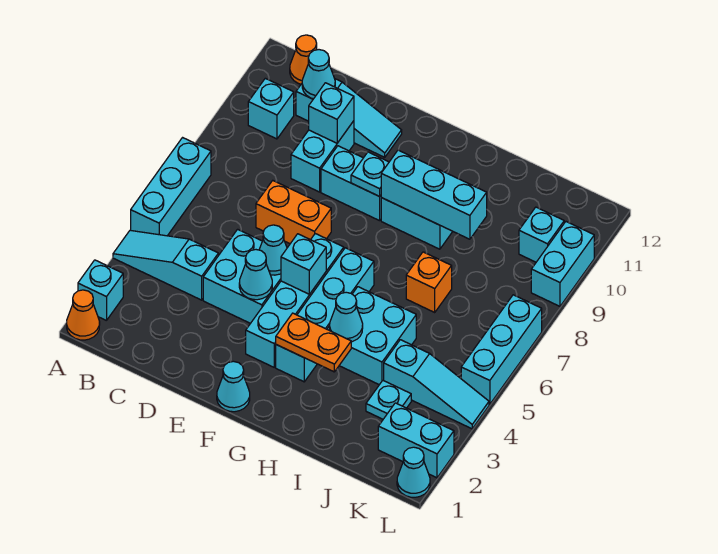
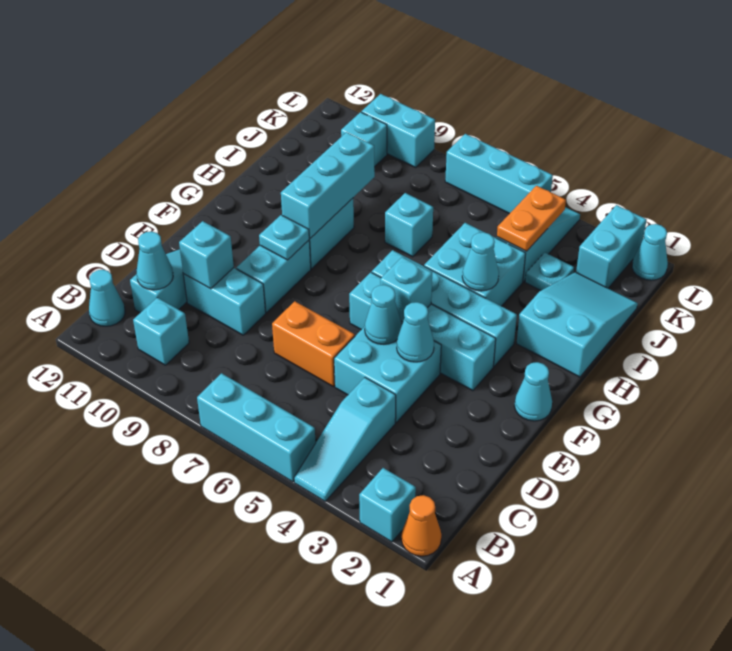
orange 1x1 cone [290,35,317,84] -> cyan 1x1 cone [89,270,125,326]
orange 1x2 brick [256,181,331,244] -> orange 1x2 brick turned to [272,301,355,387]
orange 1x2 plate [276,313,351,372] -> orange 1x2 plate moved to [497,186,566,251]
none -> cyan 2x3 slope [517,272,638,377]
orange 1x1 brick [406,252,452,312] -> cyan 1x1 brick [385,193,433,257]

